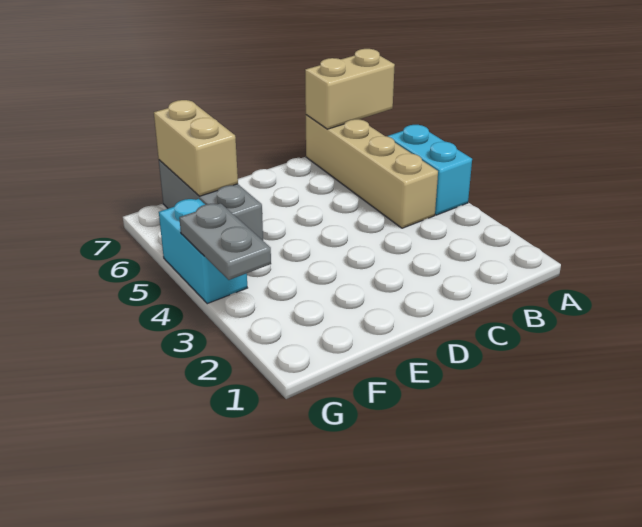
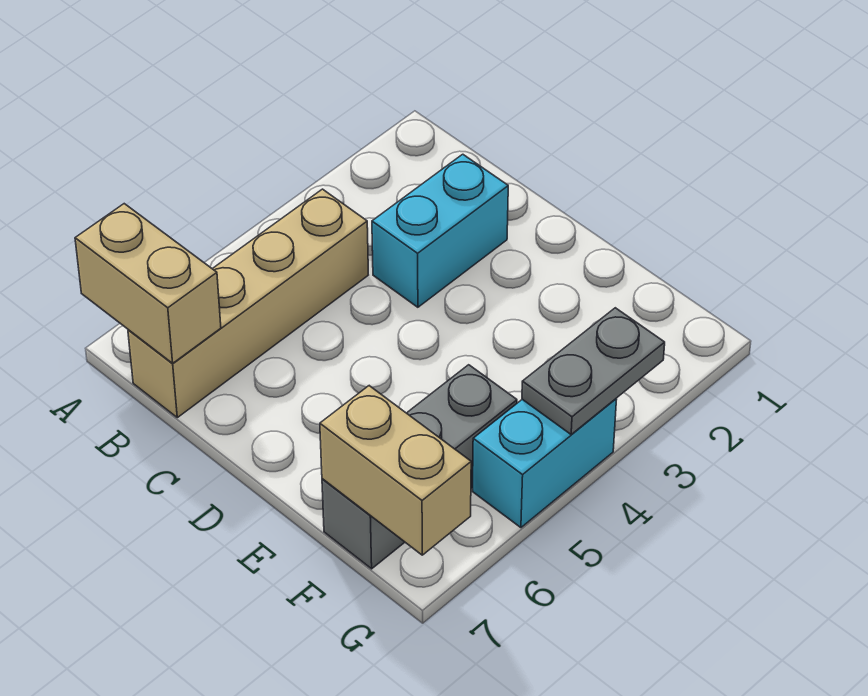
cyan 1x2 brick [387,125,472,215] -> cyan 1x2 brick moved to [372,154,508,307]
tan 1x2 brick [154,100,238,196] -> tan 1x2 brick turned to [320,386,471,555]

